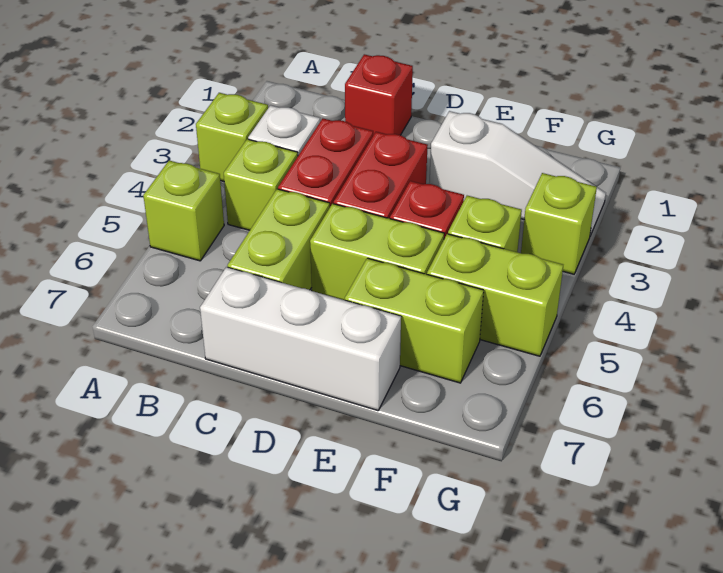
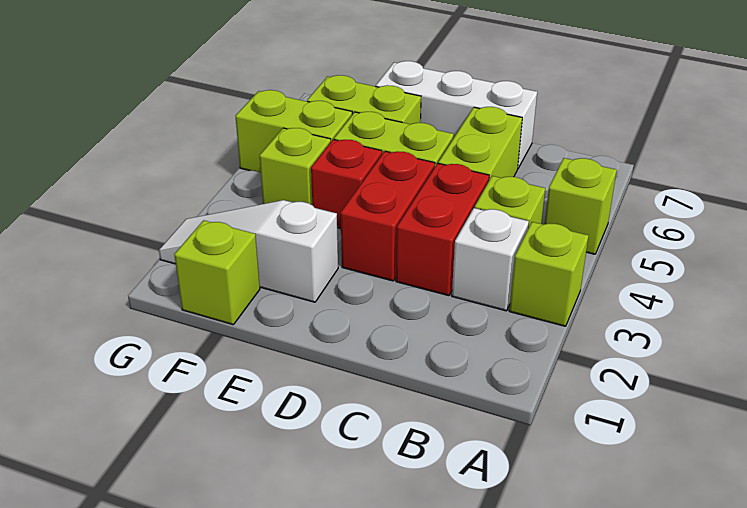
red 1x1 brick [345,54,413,135] -> none
lime 1x1 brick [521,173,597,274] -> lime 1x1 brick moved to [174,220,260,325]

